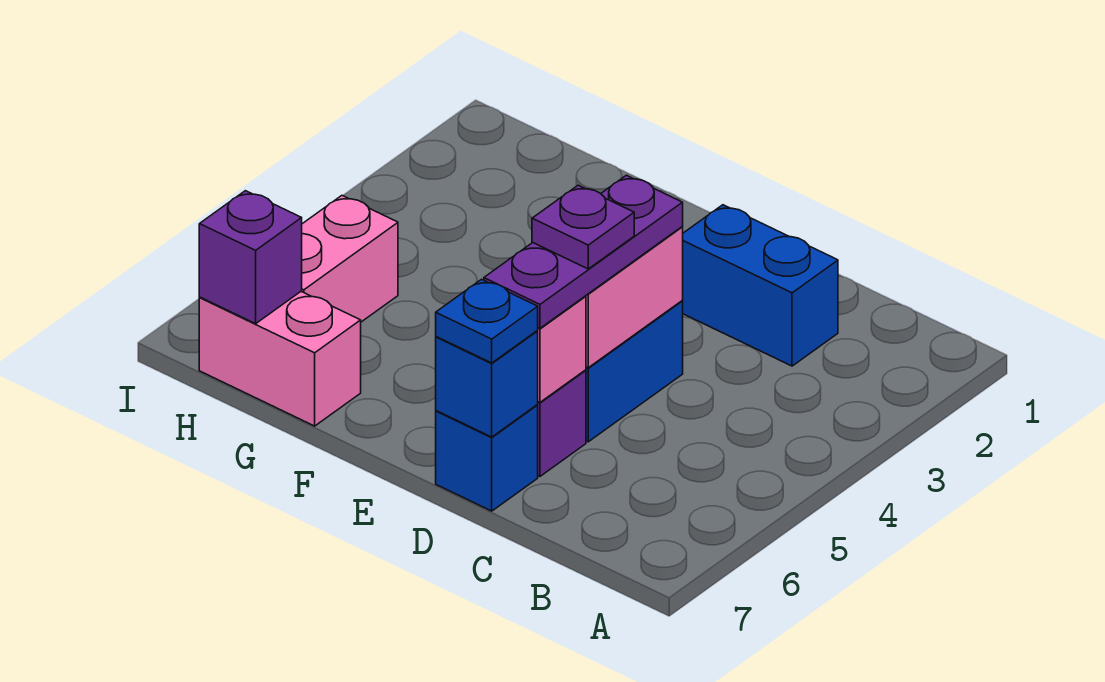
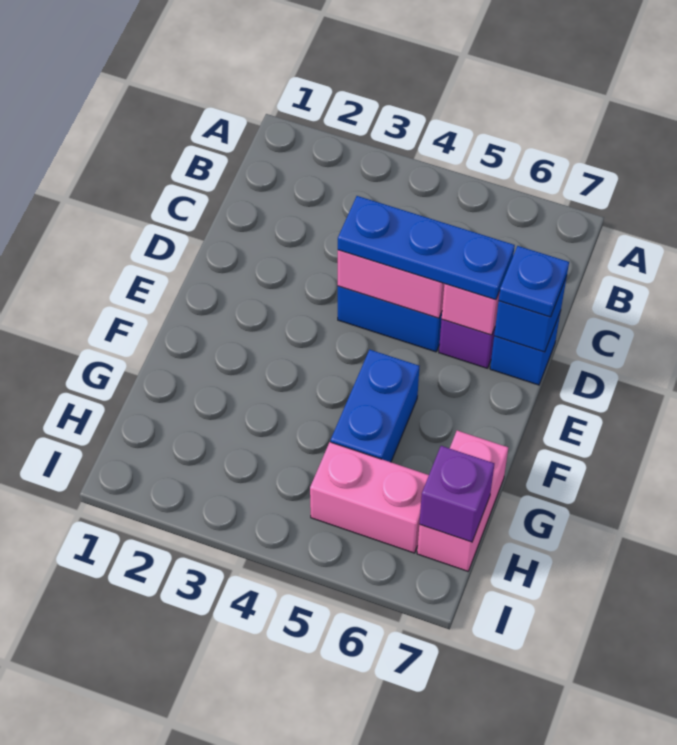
blue 1x2 brick [682,205,838,366] -> blue 1x2 brick moved to [331,350,419,462]
purple 1x3 plate [484,175,683,328] -> blue 1x3 plate [338,196,515,300]
purple 1x1 plate [532,185,634,269] -> none

